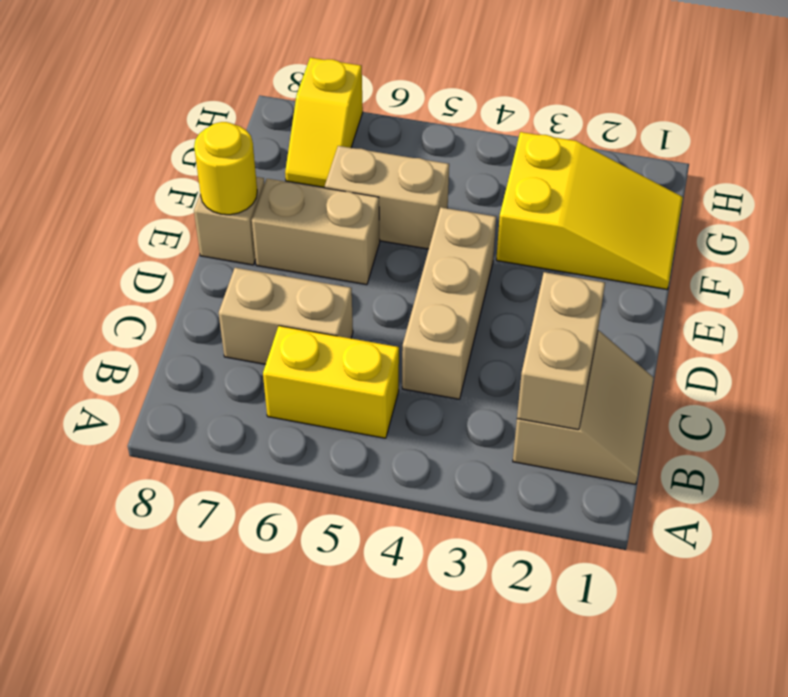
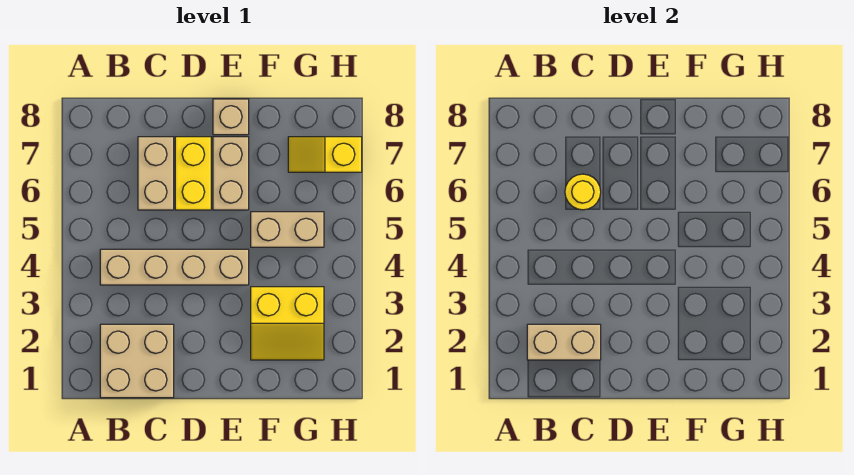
tan 2x2 slope [513,331,654,484] -> tan 2x2 brick [100,324,174,398]
yellow 1x2 brick [263,326,399,438] -> yellow 1x2 brick moved to [175,137,211,210]
tan 1x3 brick [402,207,496,399] -> tan 1x4 brick [100,249,249,285]
yellow 1x1 round brick [194,122,257,215] -> yellow 1x1 round brick moved to [565,174,601,210]
yellow 2x3 slope [496,132,683,289] -> yellow 2x2 slope [251,287,324,360]
tan 1x2 brick [325,146,449,249] -> tan 1x2 brick turned to [251,212,324,247]

